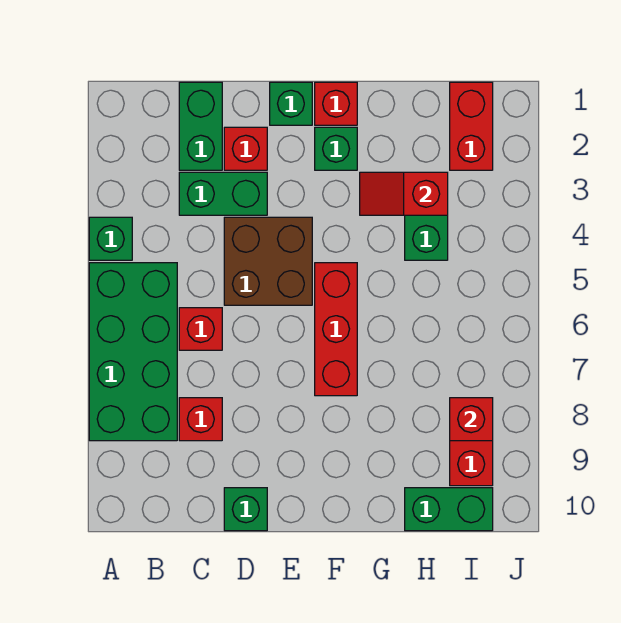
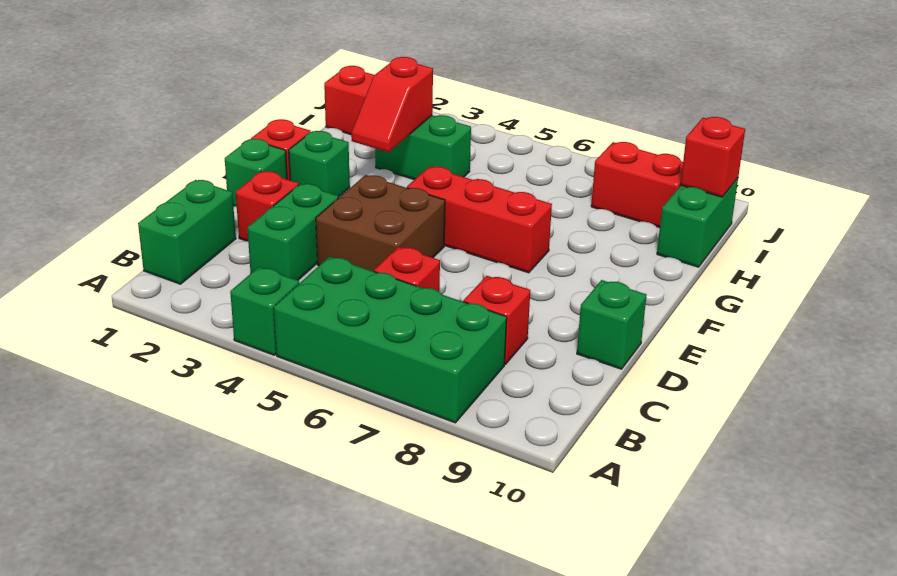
green 1x2 brick [179,82,222,170] -> green 1x2 brick turned to [138,180,236,284]
red 1x1 brick [450,398,493,441] -> red 1x1 brick moved to [681,117,745,197]

